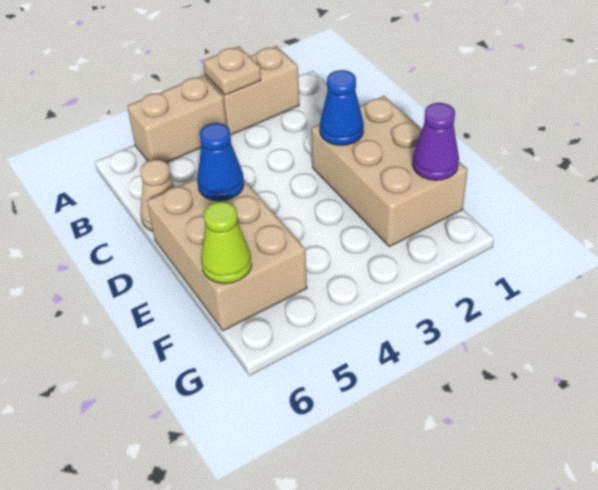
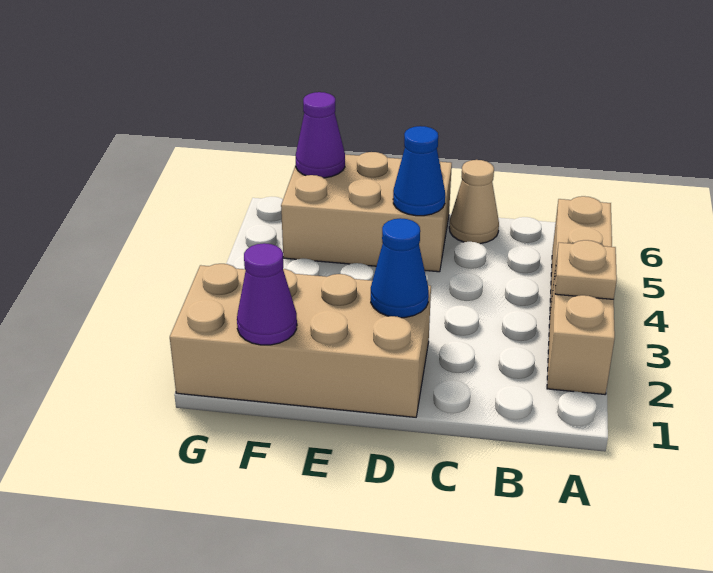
tan 2x3 brick [311,96,468,247] -> tan 2x4 brick [170,264,431,417]
lime 1x1 cone [201,201,252,284] -> purple 1x1 cone [296,92,345,178]

